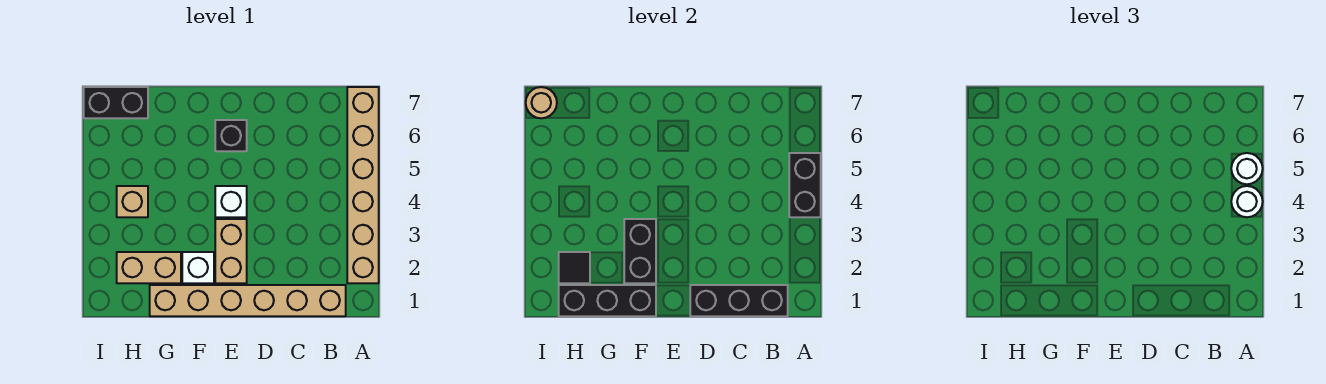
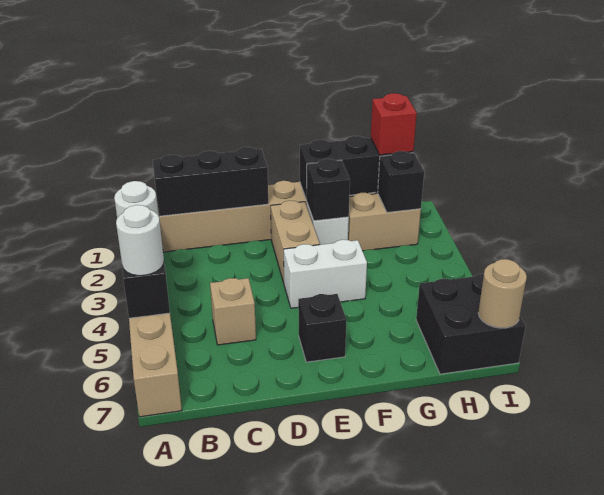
white 1x1 brick [215,186,247,217] -> white 1x2 brick [284,240,367,308]
black 1x2 brick [624,219,656,283] -> black 1x1 brick [307,159,350,221]
none -> red 1x1 brick [371,93,417,155]
black 1x1 tile [559,252,590,283] -> black 1x1 brick [378,151,424,213]
tan 1x1 brick [117,186,148,217] -> tan 1x1 brick moved to [210,278,256,345]
black 1x2 brick [84,87,148,118] -> black 2x2 brick [416,274,526,374]

